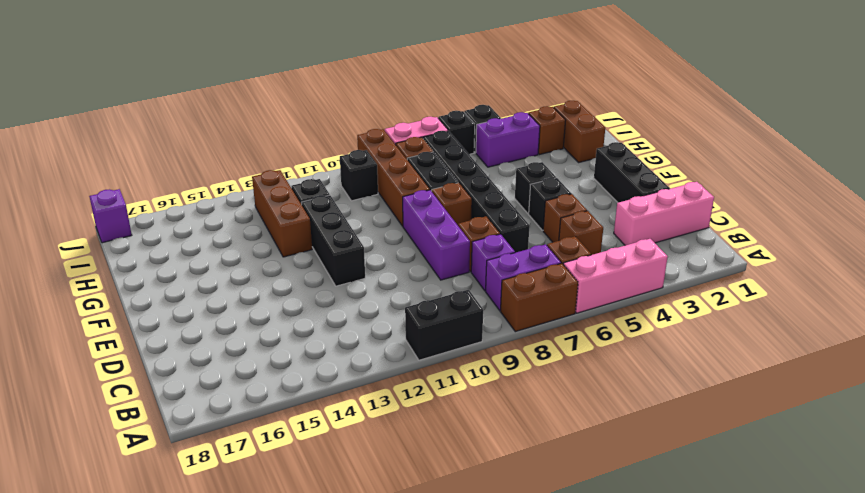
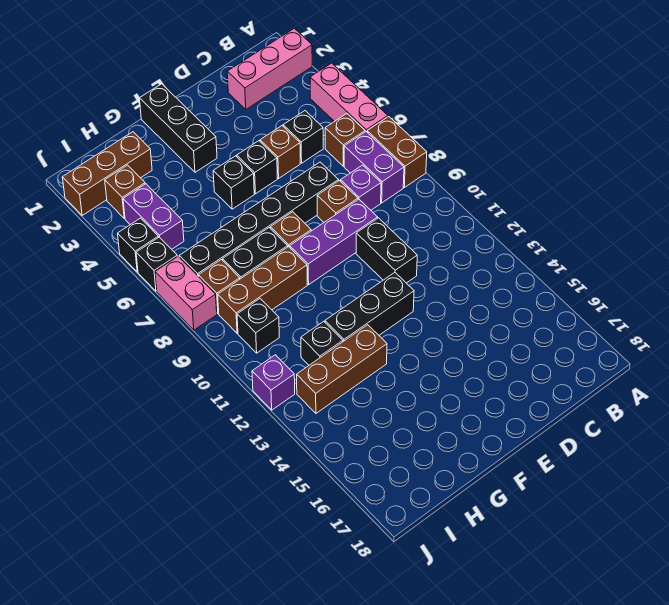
black 1x2 brick [405,290,483,360] -> black 1x2 brick moved to [356,218,417,283]
pink 1x3 brick [614,182,714,245] -> pink 1x3 brick turned to [227,28,312,109]
brown 1x1 brick [559,211,603,255] -> black 1x1 brick [283,111,323,163]
black 1x3 brick [594,142,670,203] -> black 1x3 brick turned to [140,84,217,172]
brown 1x4 brick [357,129,430,226] -> brown 1x3 brick [218,247,307,333]
brown 1x2 brick [554,101,605,162] -> brown 1x3 brick [62,132,152,215]
purple 1x1 brick [89,189,132,243] -> purple 1x1 brick moved to [252,355,295,410]

